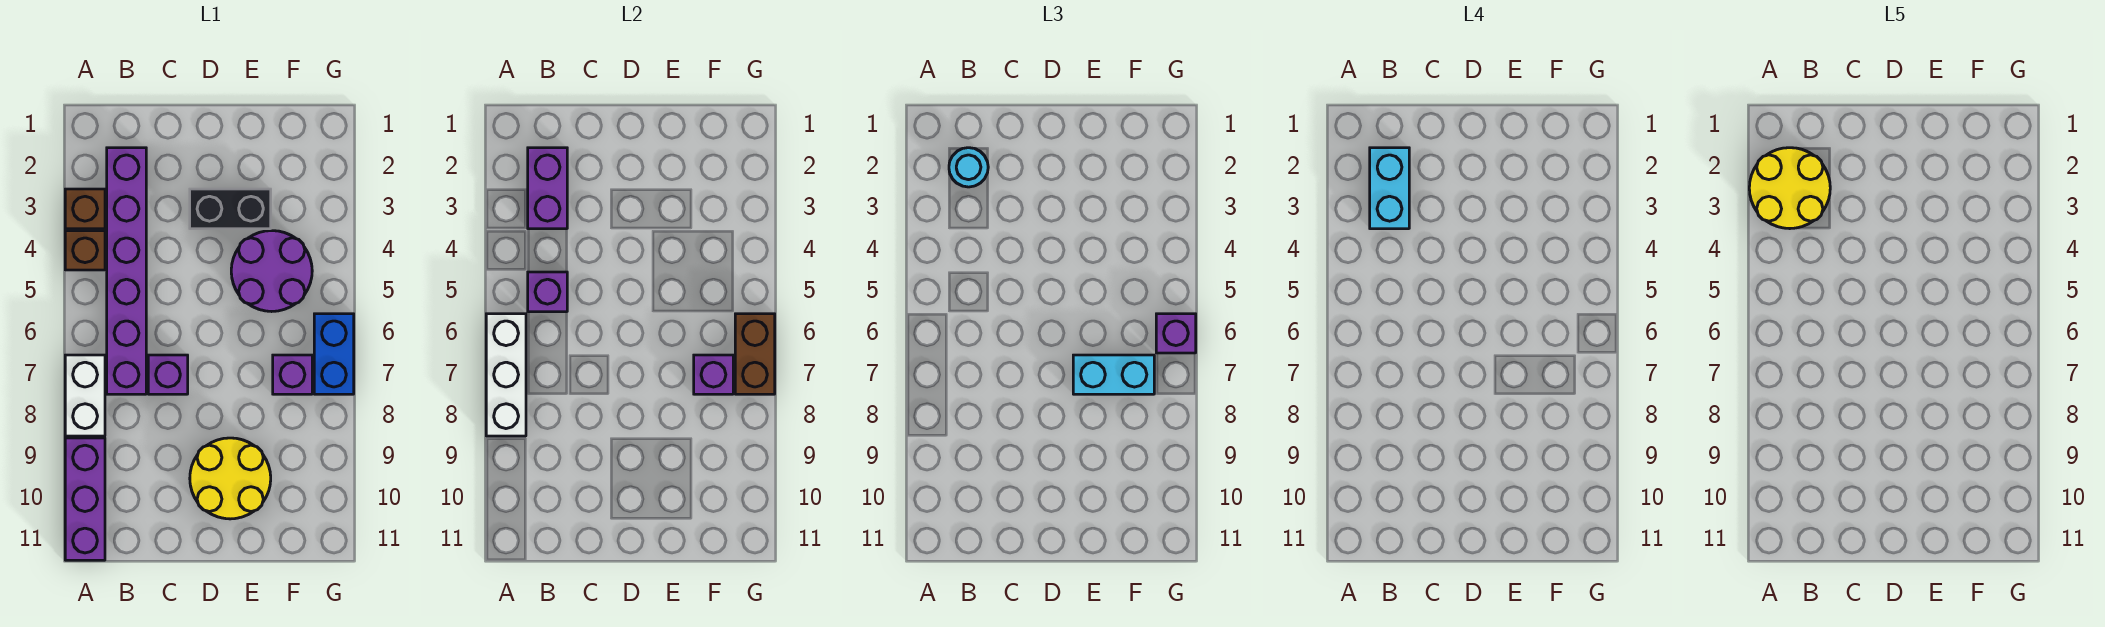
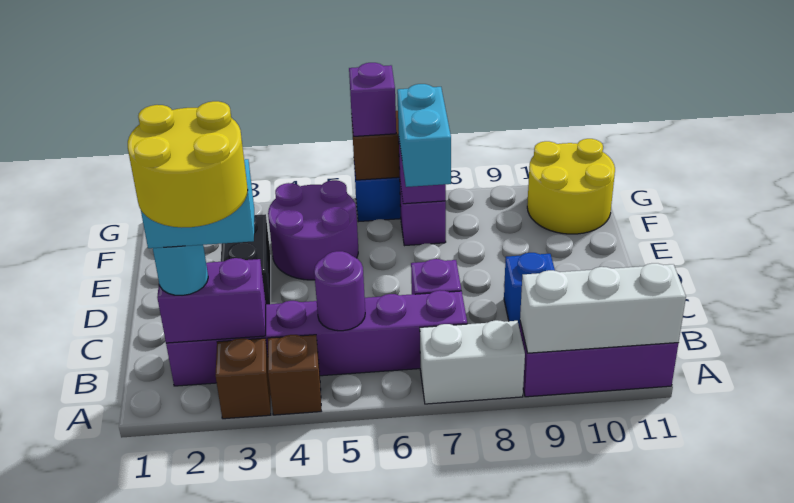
white 1x3 brick [486,314,526,436] -> white 1x3 brick moved to [520,263,686,353]
purple 1x1 brick [528,272,567,312] -> purple 1x1 round brick [314,251,365,331]
none -> blue 1x1 brick [504,253,555,328]
yellow 2x2 round brick [190,438,271,519] -> yellow 2x2 round brick moved to [527,139,615,234]

